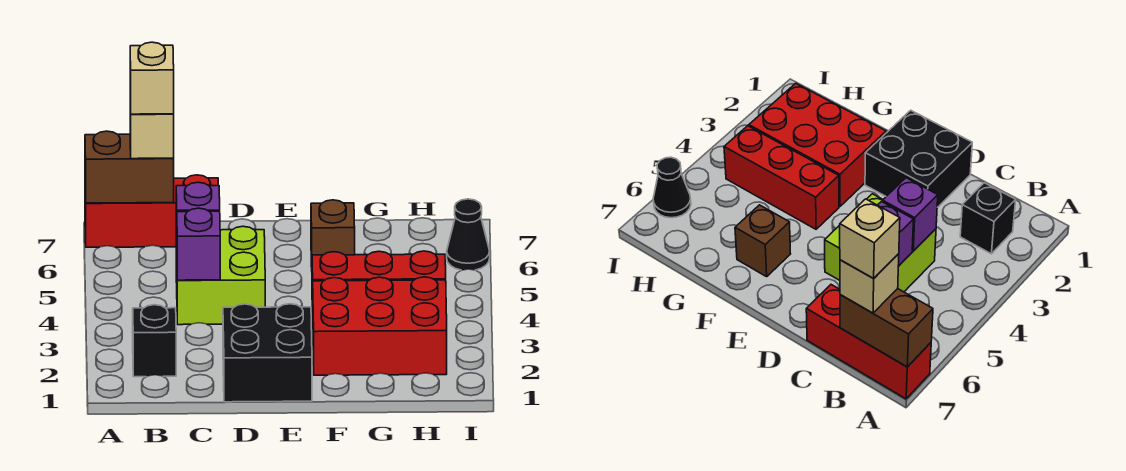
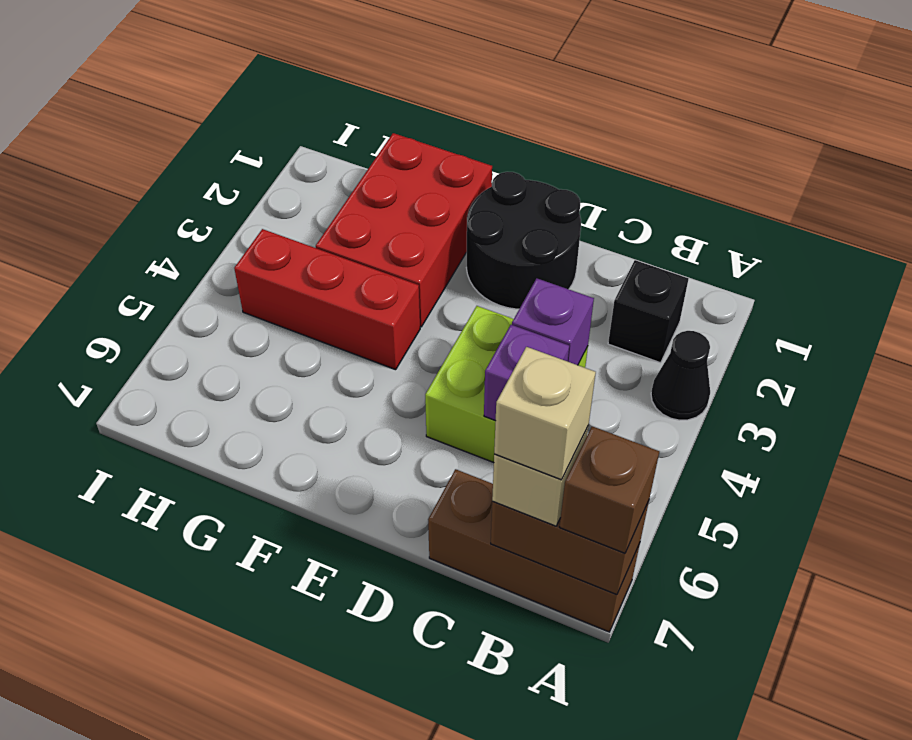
red 1x3 brick [85,175,218,247] -> brown 1x3 brick [428,469,640,632]
black 2x2 brick [223,304,312,402] -> black 2x2 round brick [466,172,581,309]
red 2x3 brick [313,277,447,375] -> red 2x3 brick turned to [316,133,492,327]
brown 1x1 brick [311,200,355,267] -> brown 1x1 brick moved to [560,426,659,553]
black 1x1 cone [447,199,490,270] -> black 1x1 cone moved to [651,331,710,420]

